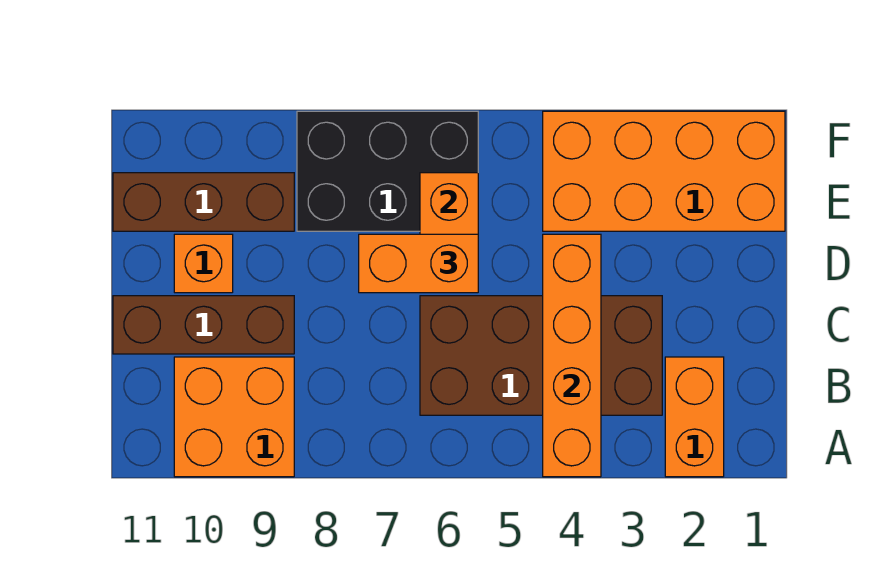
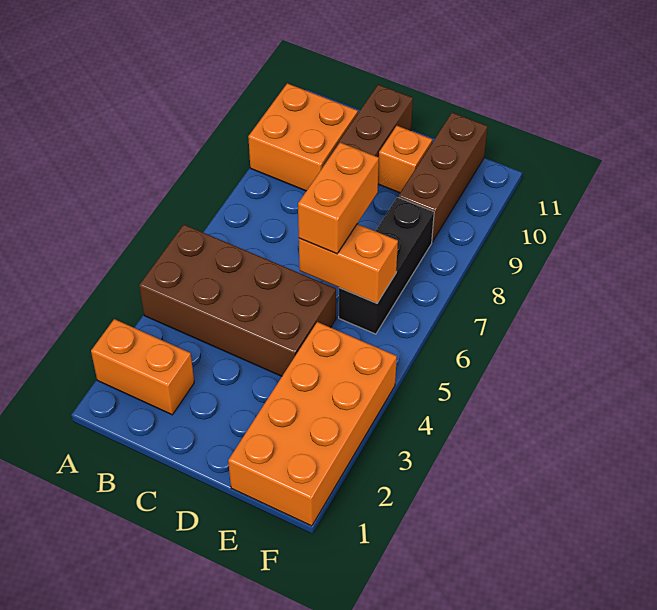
orange 1x4 brick [543,234,601,477] -> none
brown 2x4 brick [420,296,662,415] -> brown 2x4 brick turned to [139,225,336,376]
black 2x3 brick [297,111,478,231] -> black 1x3 brick [339,197,434,334]

